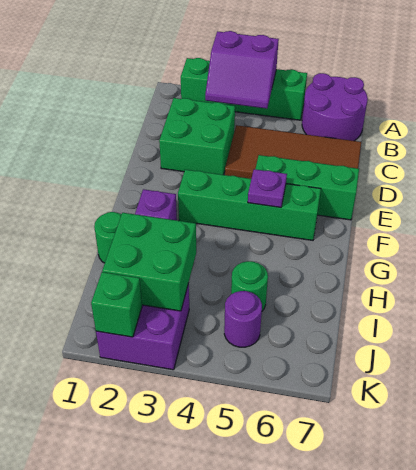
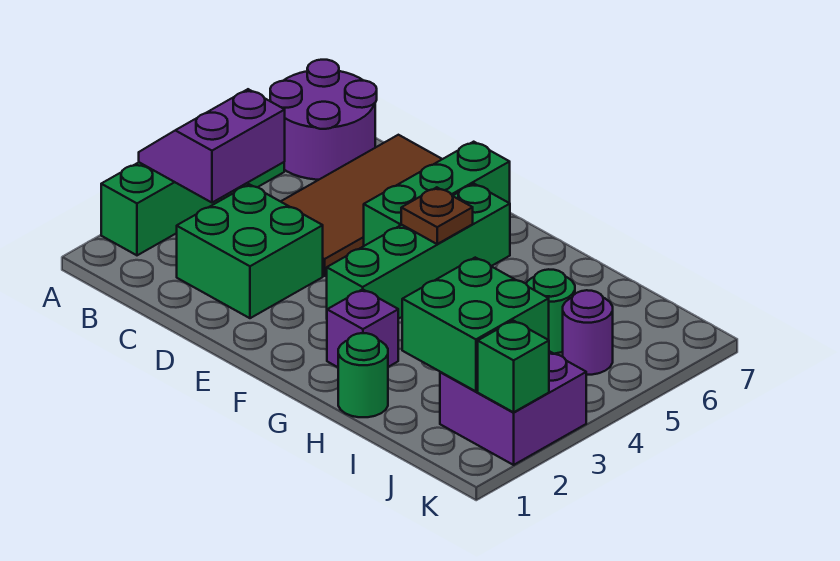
purple 2x2 slope [205,31,279,109] -> purple 2x2 slope turned to [139,89,285,203]
purple 1x1 plate [248,169,287,207] -> brown 1x1 plate [401,187,473,244]

